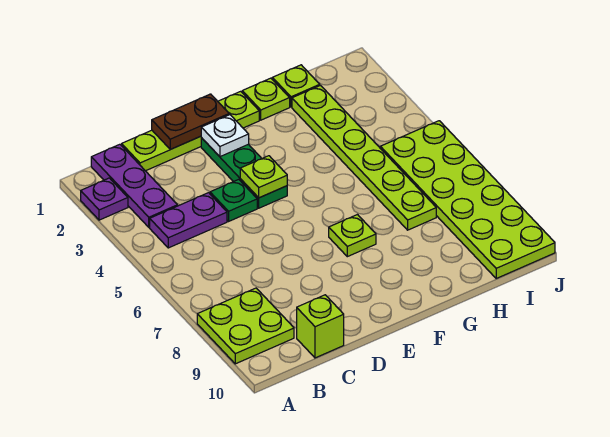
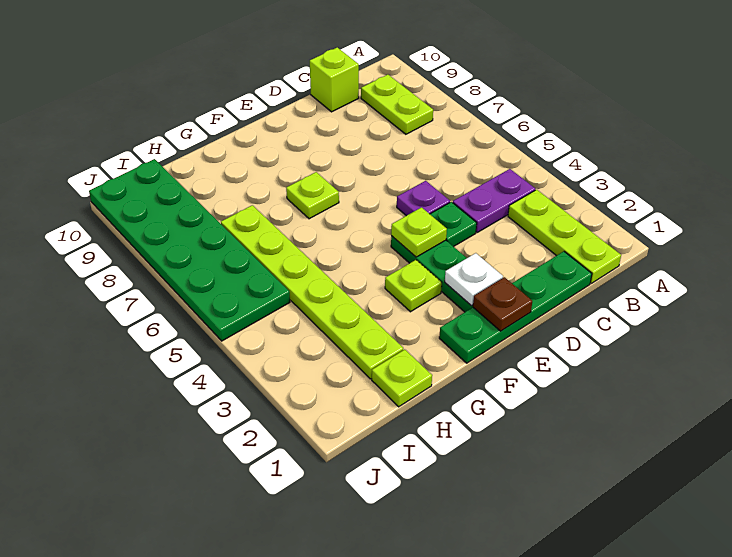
purple 1x1 plate [81,178,128,220] -> purple 1x1 plate moved to [397,181,450,216]
lime 2x2 plate [197,288,294,364] -> lime 1x2 plate [361,75,433,134]
purple 1x3 plate [91,144,177,227] -> lime 1x3 plate [508,190,621,283]
lime 1x4 plate [122,91,259,171] -> green 1x4 plate [439,251,592,363]
brown 1x2 plate [152,94,229,149] -> brown 1x1 plate [473,277,532,331]
lime 1x1 plate [242,78,290,120] -> lime 1x1 plate moved to [385,260,442,312]
lime 2x6 plate [380,121,555,278] -> green 2x6 plate [89,159,290,341]

